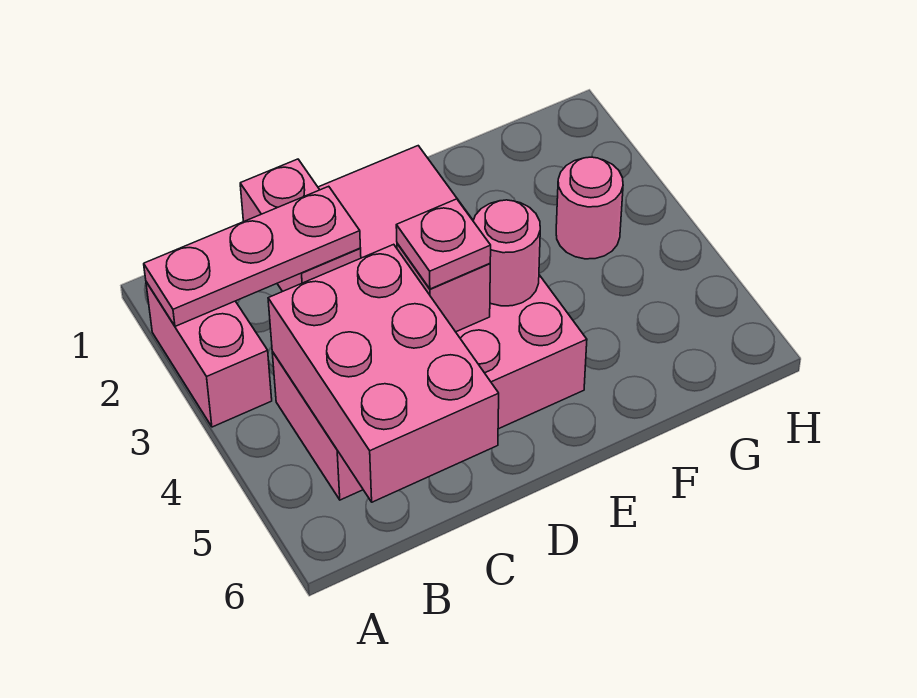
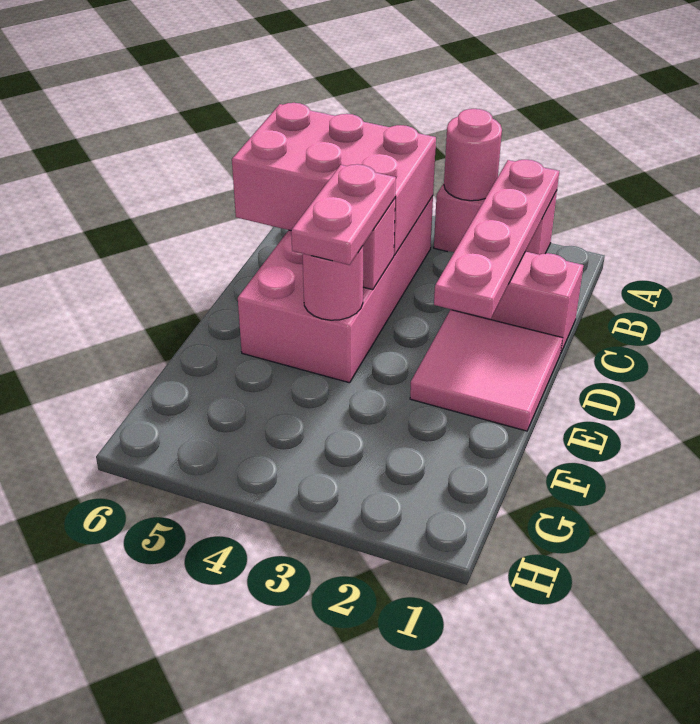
pink 1x3 plate [144,186,360,326] -> pink 1x4 plate [434,160,559,319]
pink 1x1 plate [396,199,491,289] -> pink 1x2 plate [291,164,396,265]
pink 1x1 round brick [556,157,623,259] -> pink 1x1 round brick moved to [444,109,502,201]

